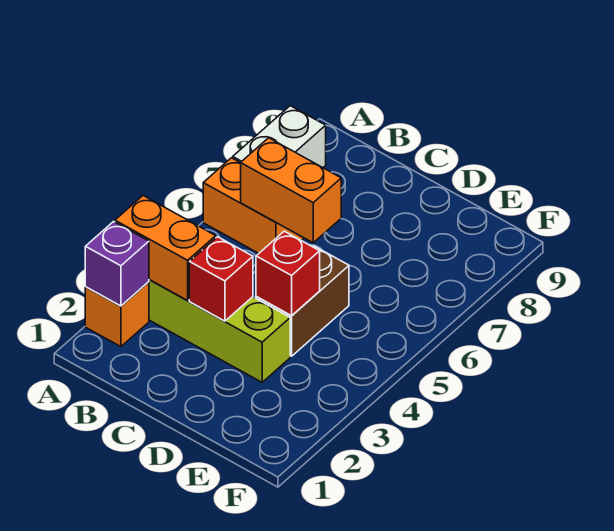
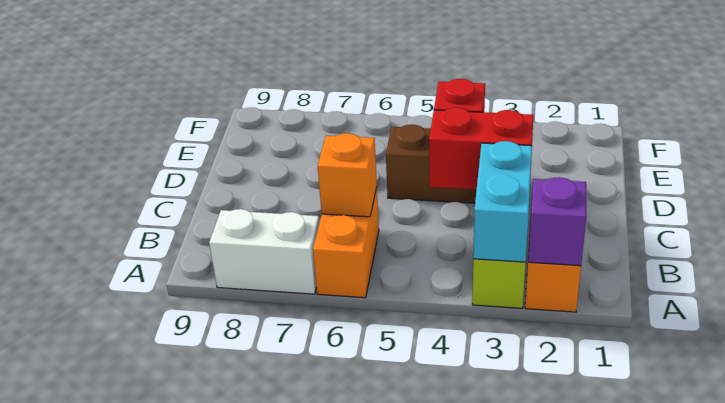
orange 1x2 brick [115,196,216,300] -> cyan 1x2 brick [473,141,532,262]
orange 1x2 brick [241,138,341,243] -> orange 1x1 brick [317,133,377,217]
red 1x1 brick [189,237,253,321] -> red 1x2 brick [429,108,533,190]

